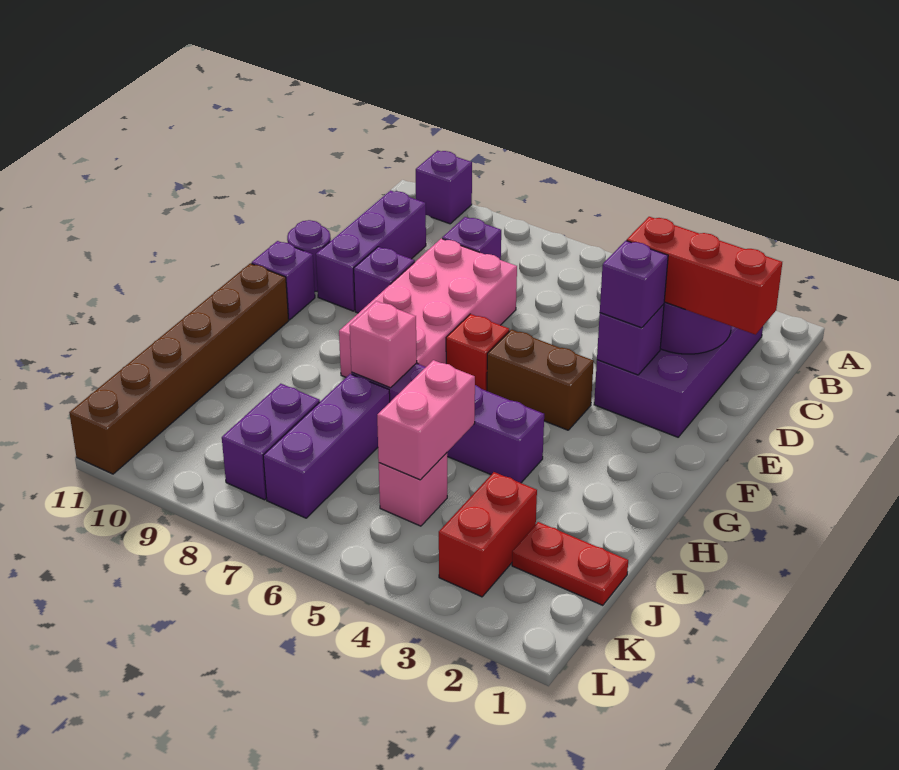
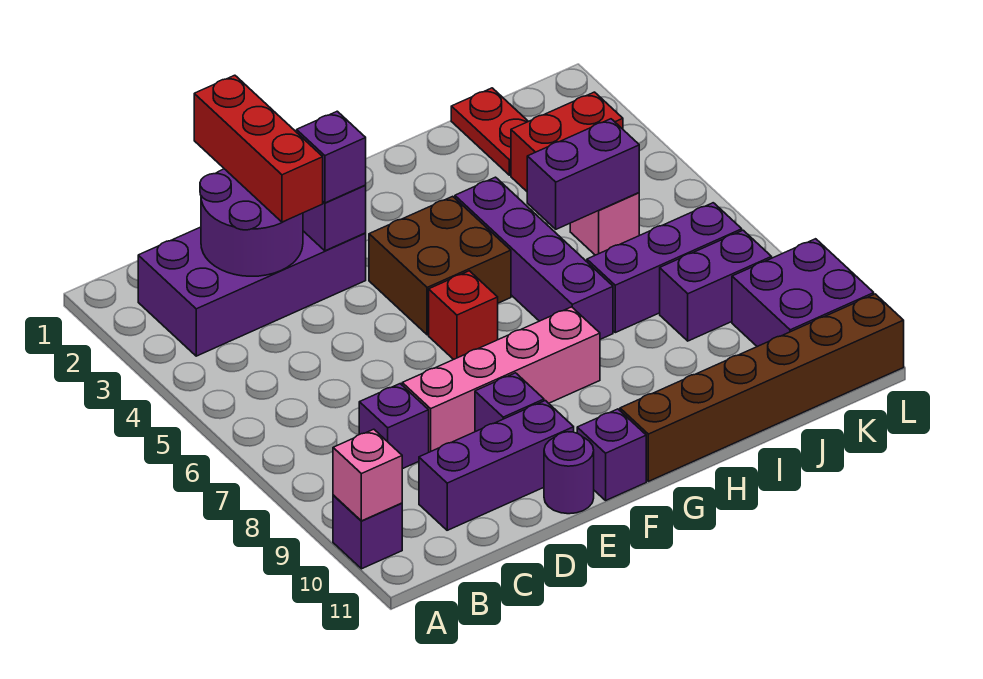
pink 2x4 brick [339,239,517,377] -> pink 1x4 brick [402,307,600,452]
brown 1x2 brick [487,329,594,430] -> brown 2x2 brick [369,196,511,335]
pink 1x1 brick [350,301,417,388] -> pink 1x1 brick moved to [333,429,402,521]
pink 1x2 brick [377,360,475,480] -> purple 1x2 brick [527,119,639,229]
none -> purple 2x2 brick [732,239,874,347]

